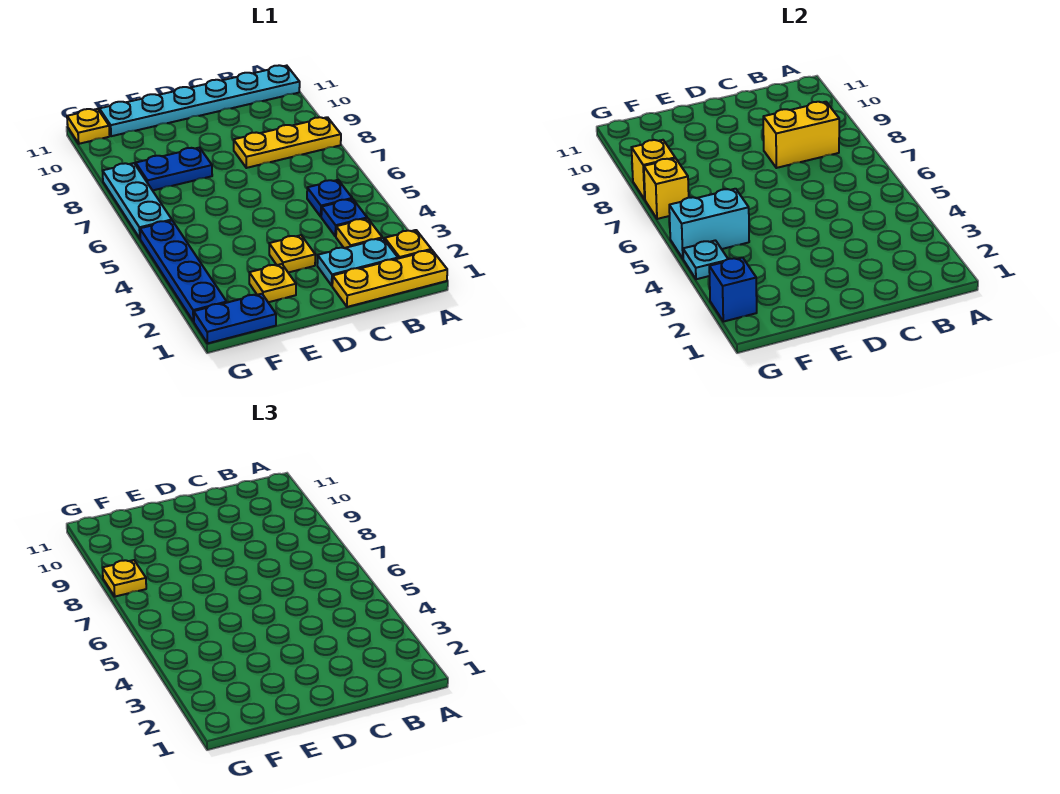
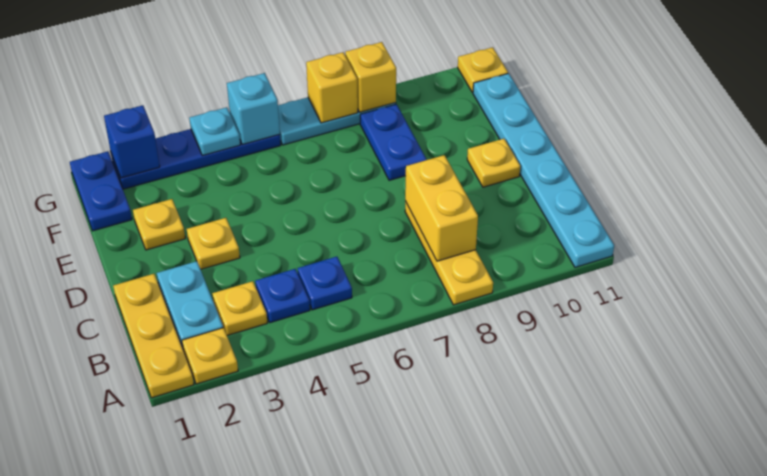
cyan 1x2 brick [669,189,749,258] -> cyan 1x1 brick [227,73,280,145]
yellow 1x1 plate [103,560,146,597] -> yellow 1x1 plate moved to [467,139,520,187]

